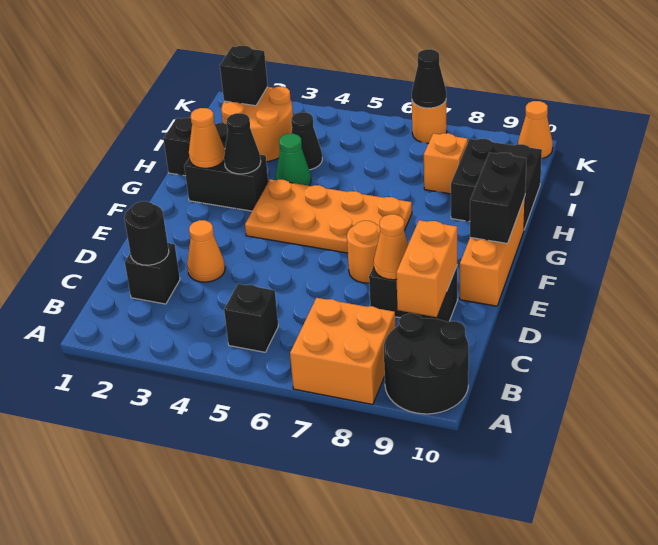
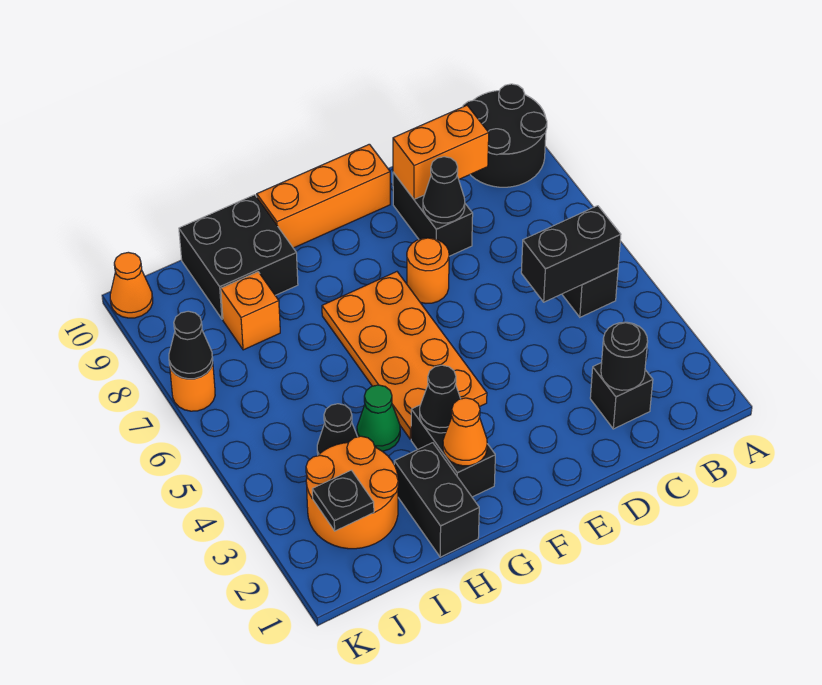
orange 2x2 brick [290,298,395,405] -> none
orange 1x1 cone [187,220,225,282] -> none
orange 1x1 cone [374,214,408,280] -> black 1x1 cone [423,157,465,223]
black 1x2 brick [470,152,526,244] -> black 1x2 brick moved to [521,206,621,302]
black 1x1 brick [220,46,268,106] -> black 1x1 plate [312,470,374,531]

